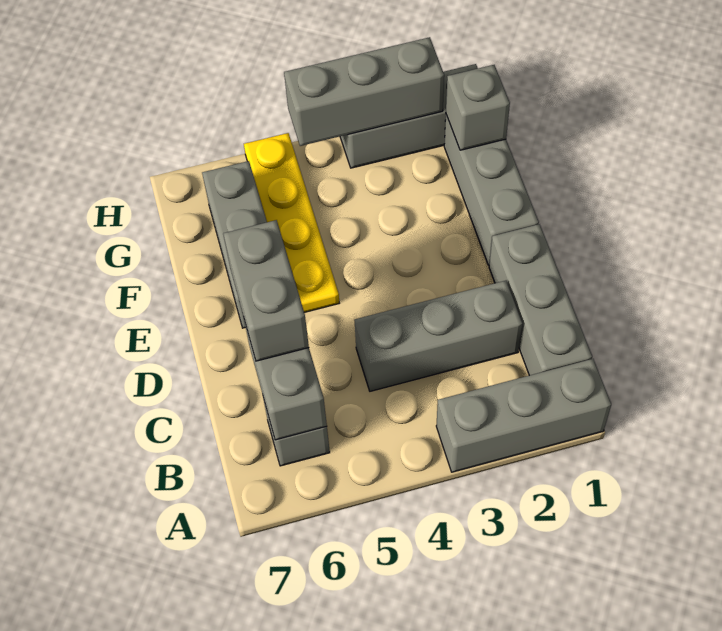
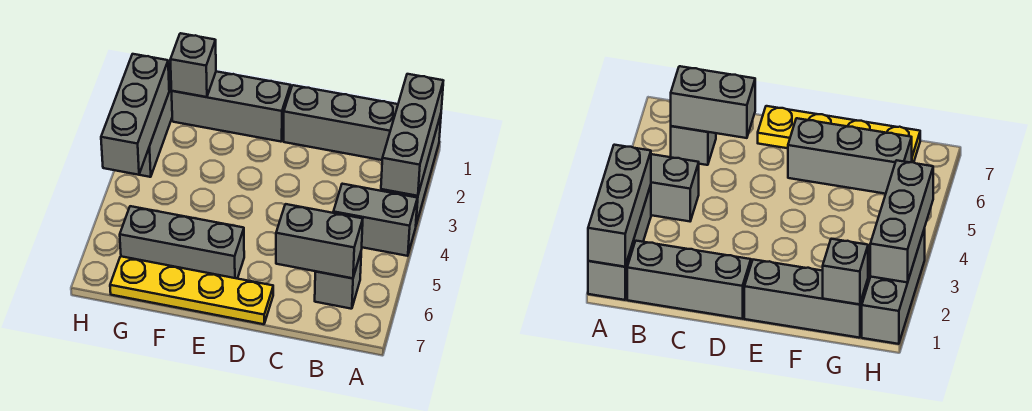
grey 1x3 brick [354,281,522,391] -> grey 1x3 brick moved to [381,74,443,196]
grey 1x2 brick [223,220,309,361] -> grey 1x2 brick moved to [333,184,417,256]
yellow 1x4 plate [244,133,339,312] -> yellow 1x4 plate moved to [110,256,273,324]

